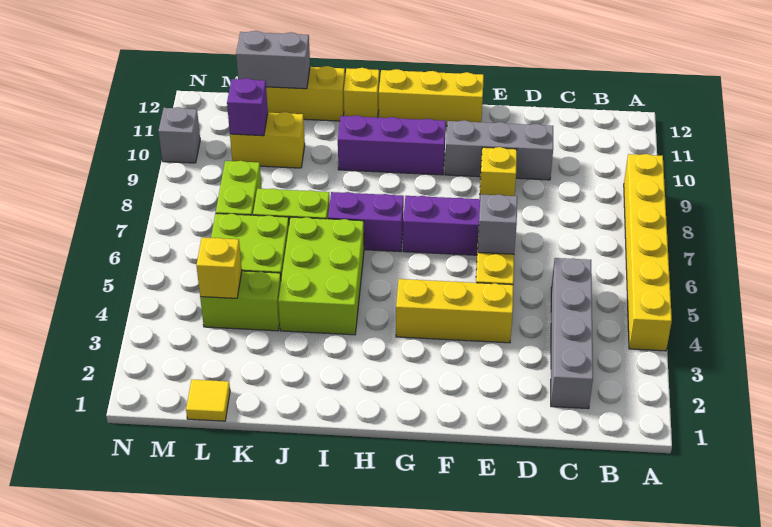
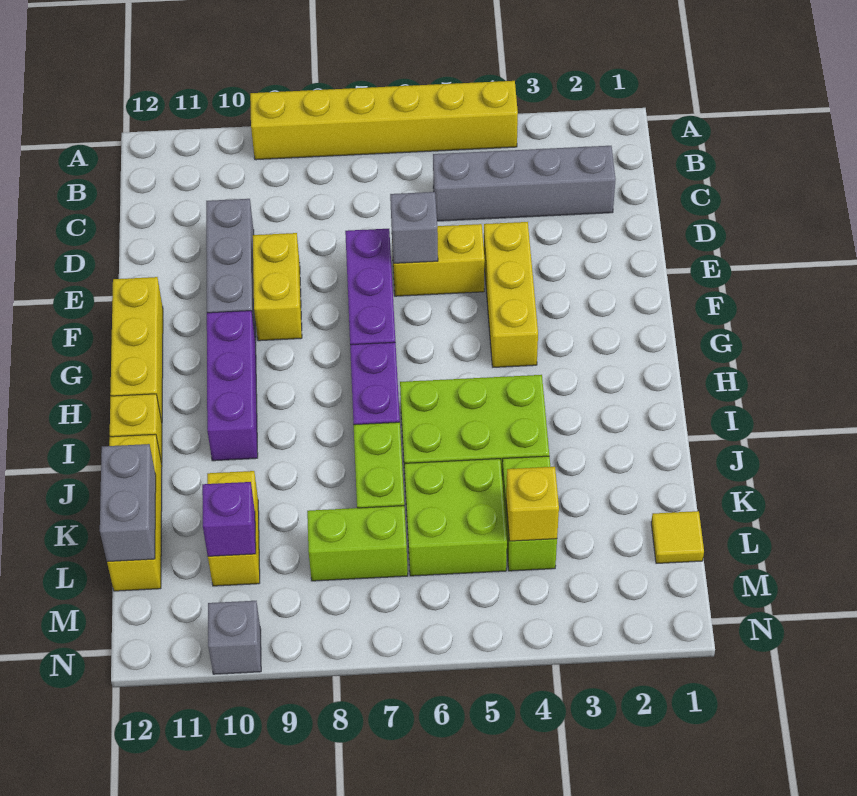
yellow 1x1 brick [480,147,517,196] -> yellow 1x2 brick [253,233,302,341]

